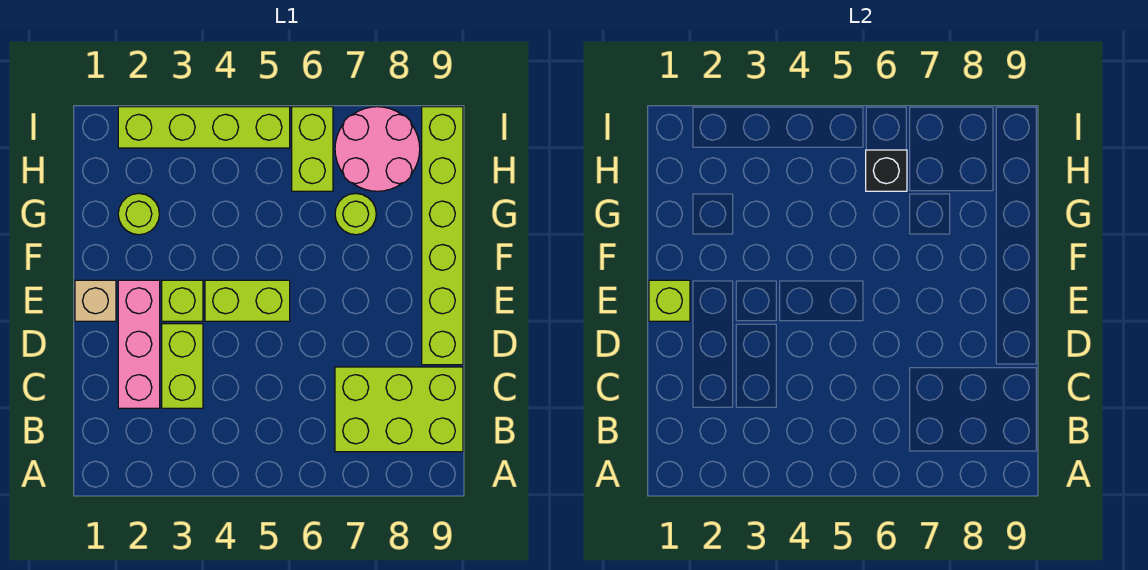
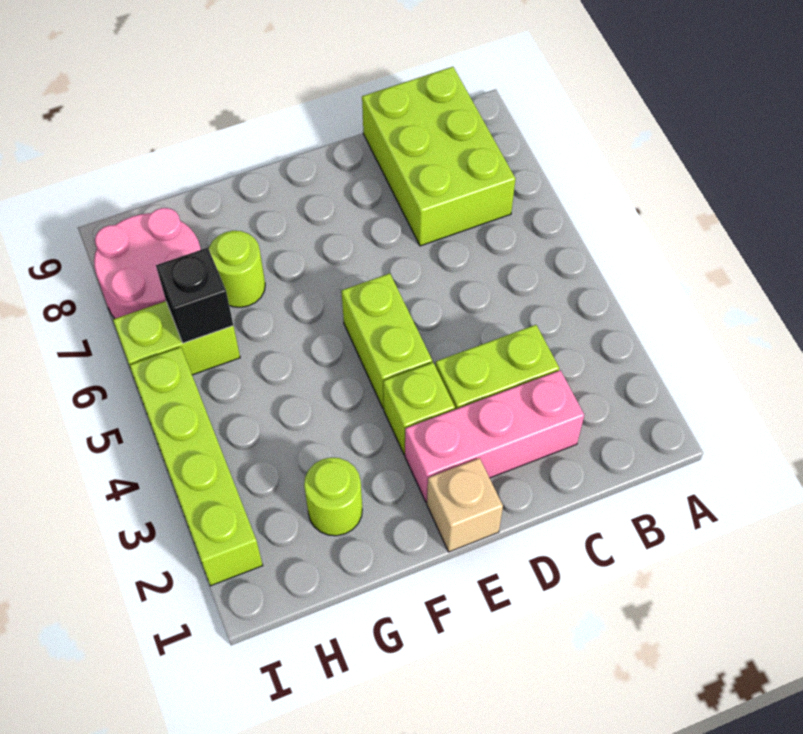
lime 1x6 brick [422,107,463,365] -> none
lime 1x1 brick [649,280,690,321] -> none

